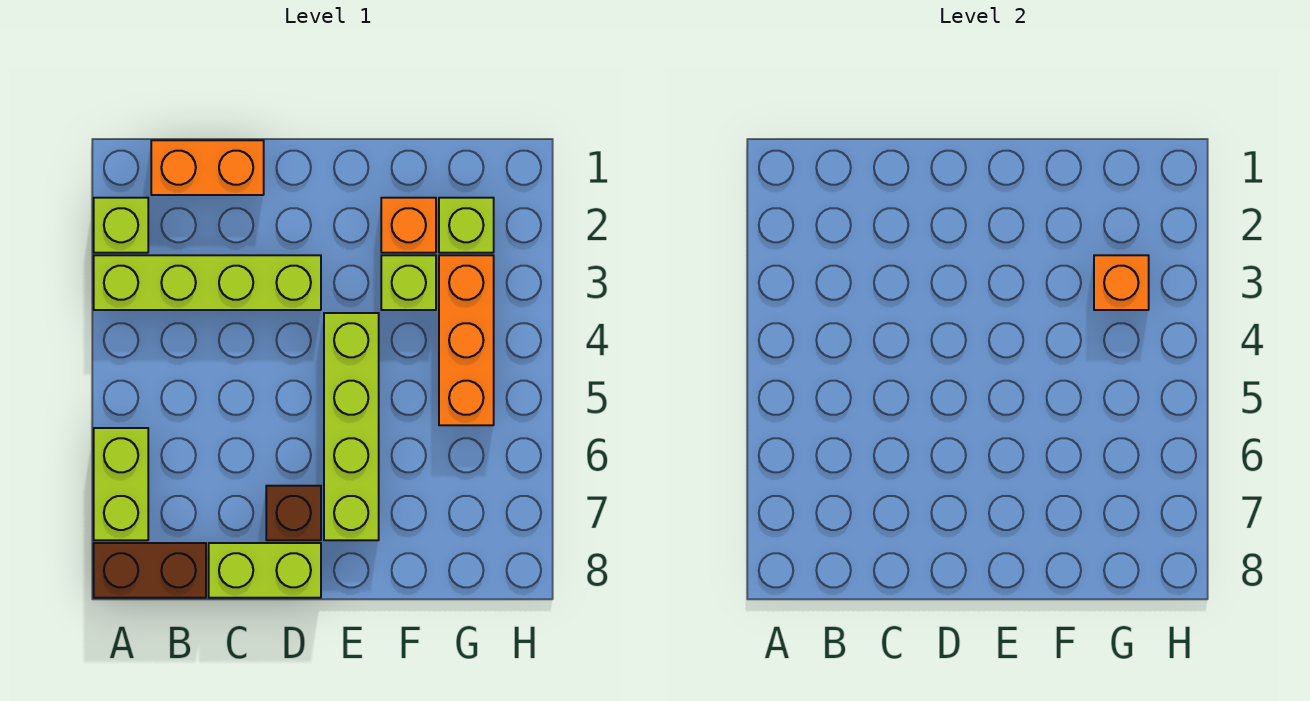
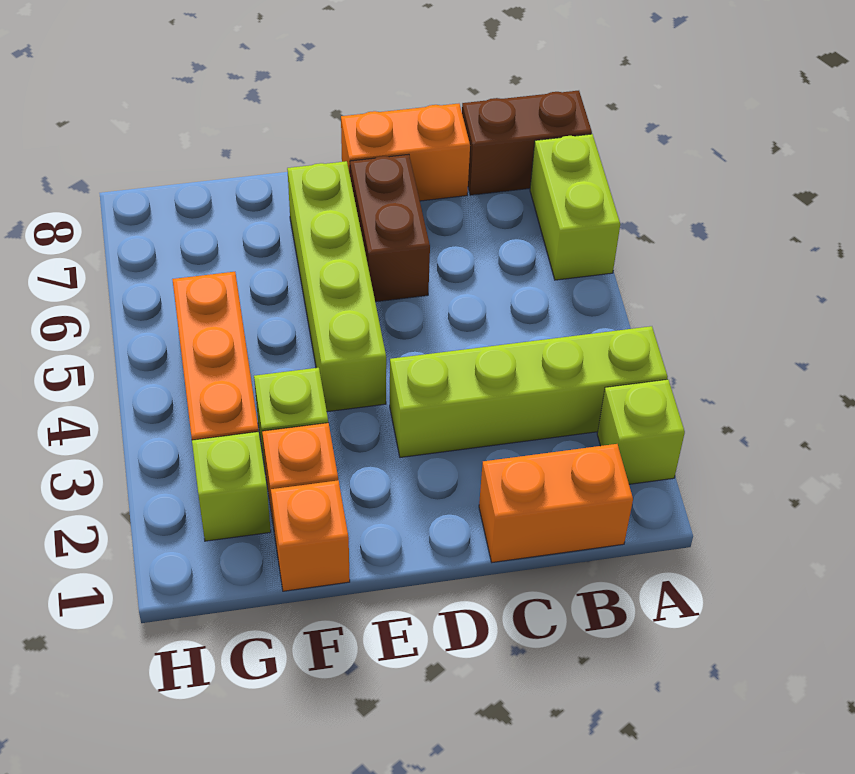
lime 1x2 brick [209,543,321,598] -> orange 1x2 brick [341,104,470,201]
brown 1x1 brick [266,486,321,540] -> brown 1x2 brick [350,154,430,302]
orange 1x1 brick [1094,255,1149,310] -> orange 1x1 brick moved to [271,480,350,591]

